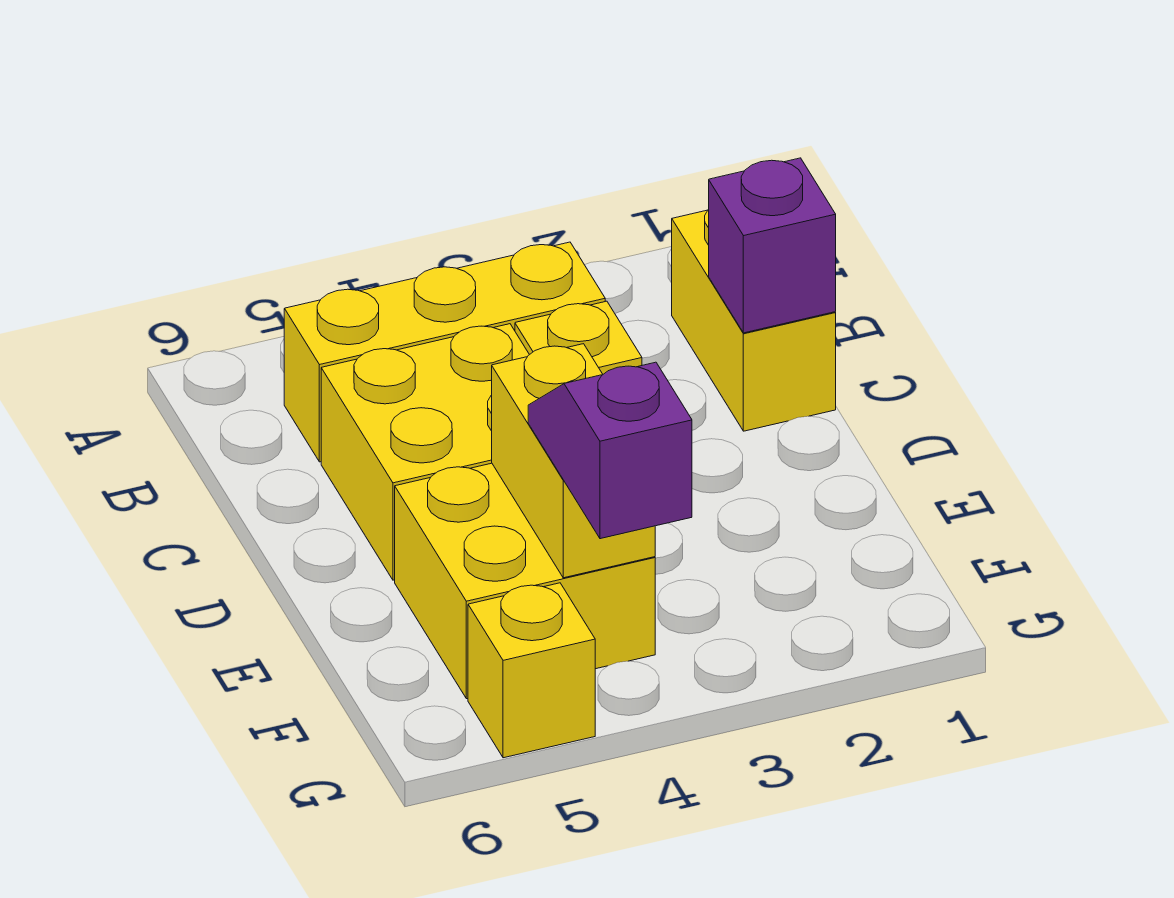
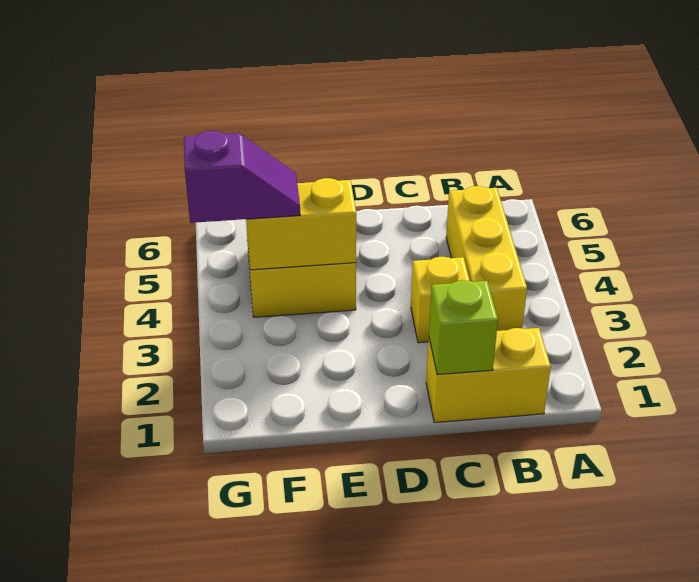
purple 1x1 brick [709,158,836,333] -> lime 1x1 brick [429,280,498,375]
yellow 2x2 brick [321,324,529,580] -> none
yellow 1x1 brick [468,583,595,758] -> none

